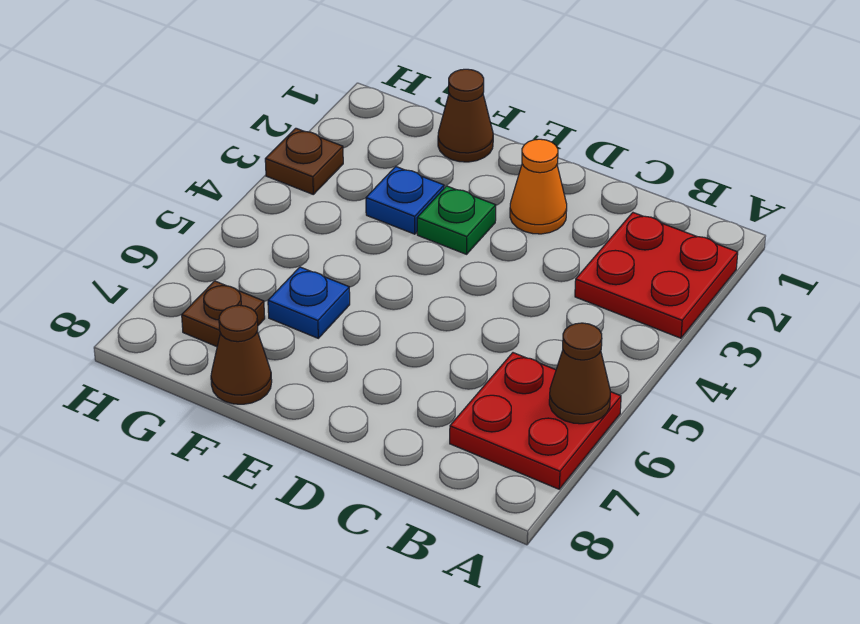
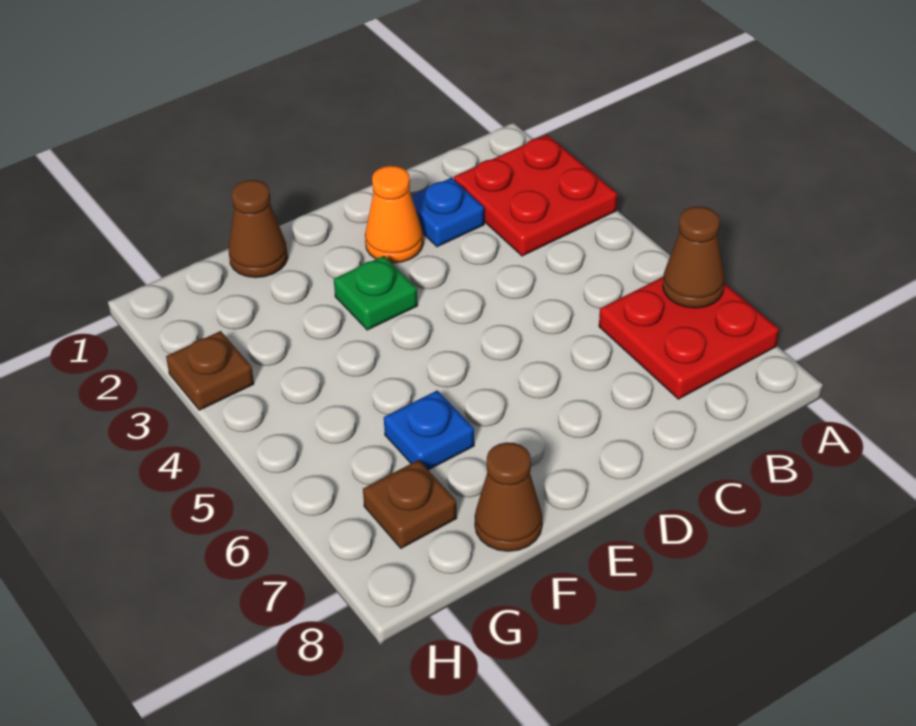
blue 1x1 plate [366,167,444,234] -> blue 1x1 plate moved to [411,178,484,247]

